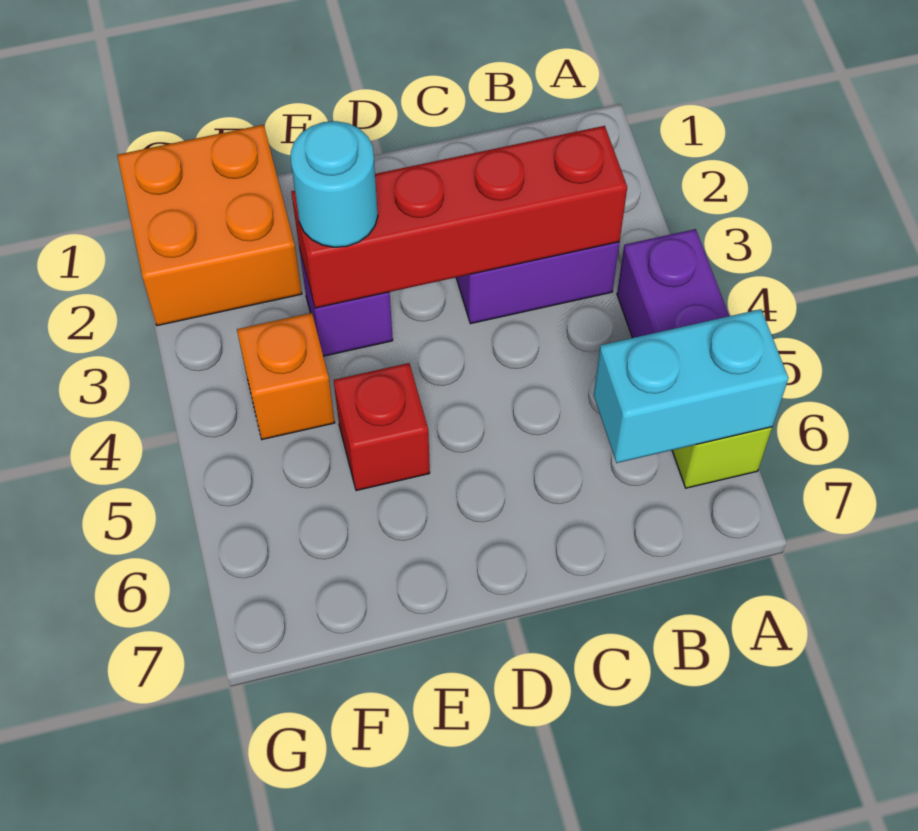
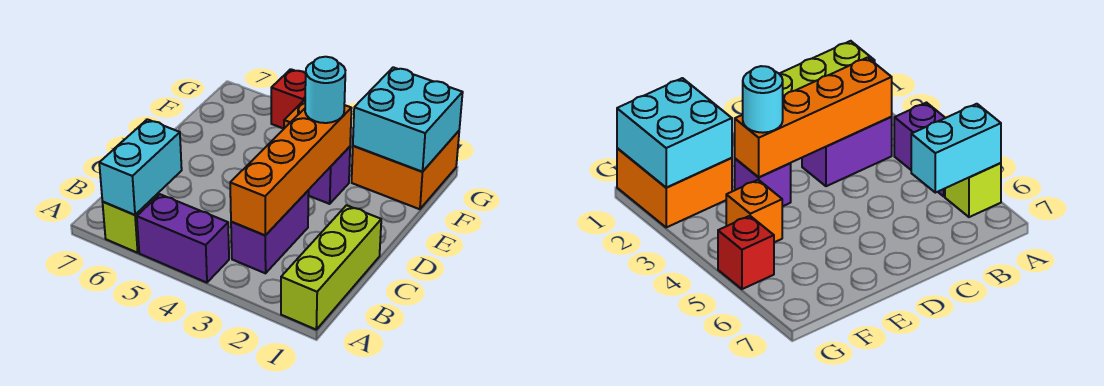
none -> lime 1x3 brick [281,205,381,329]
red 1x4 brick [291,126,627,308] -> orange 1x4 brick [230,105,352,235]
red 1x1 brick [334,363,430,491] -> red 1x1 brick moved to [271,69,306,129]
none -> cyan 2x2 brick [353,67,463,172]

